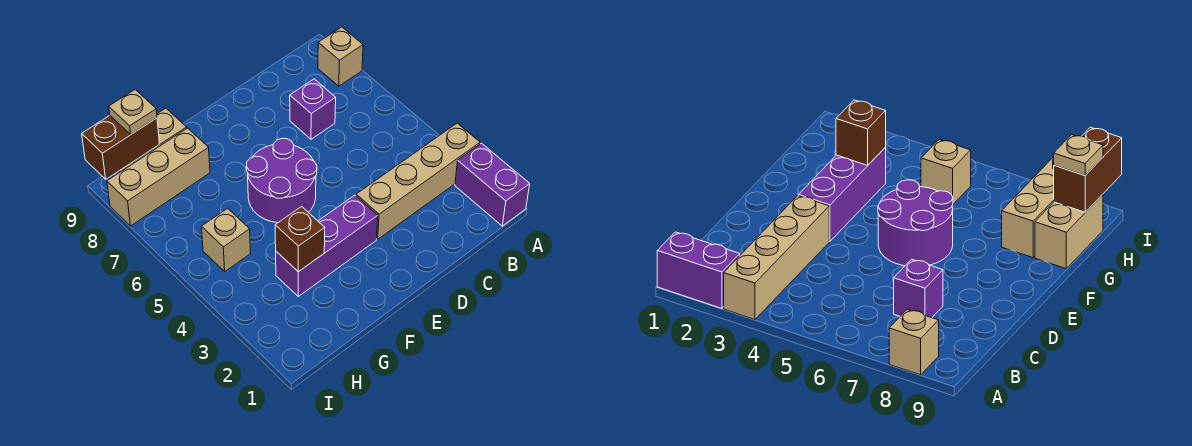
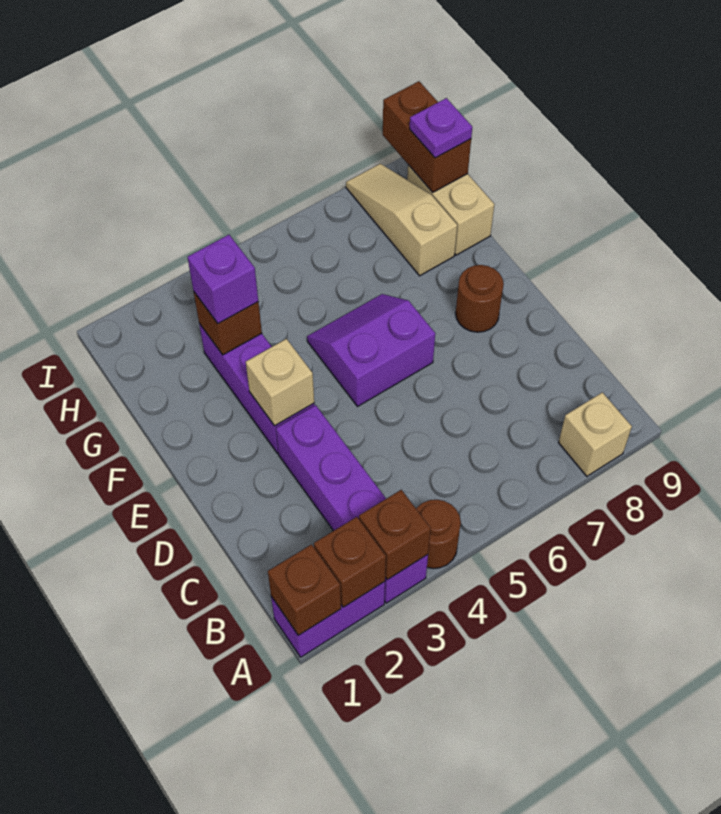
none -> brown 1x1 brick [268,545,341,635]
none -> brown 1x1 brick [314,517,386,607]
tan 1x4 brick [356,123,480,239] -> purple 1x4 brick [276,405,428,603]
none -> brown 1x1 brick [359,490,431,580]
none -> brown 1x1 round brick [416,499,461,569]
purple 1x1 brick [290,79,336,139] -> purple 1x1 brick moved to [188,235,258,324]
purple 2x2 round brick [246,139,317,223] -> purple 2x2 slope [307,294,435,406]
none -> brown 1x1 round brick [456,265,504,332]
tan 1x3 brick [107,128,210,226] -> tan 1x3 slope [346,164,457,276]
tan 1x1 brick [202,208,251,271] -> tan 1x1 brick moved to [246,339,314,426]
tan 1x1 plate [109,90,157,134] -> purple 1x1 plate [410,98,472,158]

